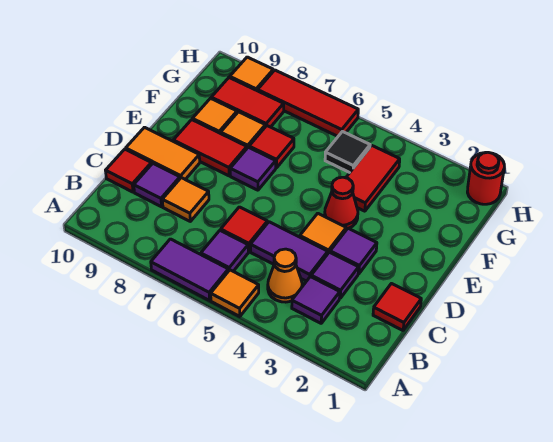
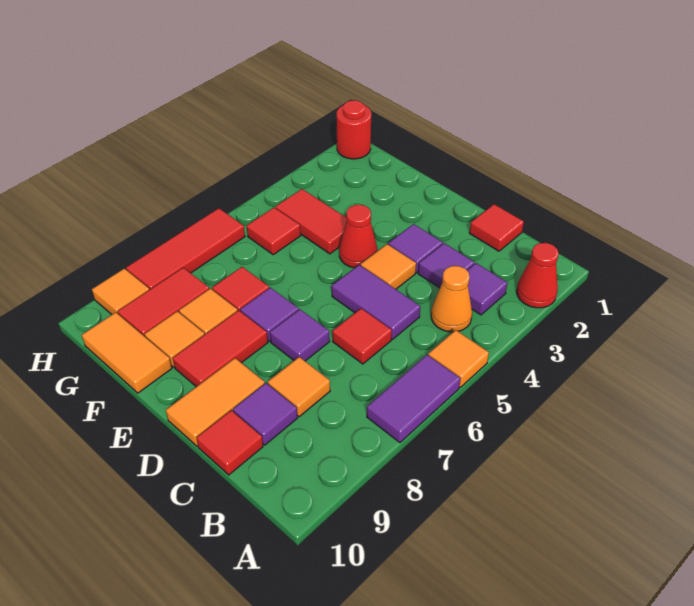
none -> red 1x1 cone [516,243,559,308]
purple 1x1 tile [201,230,248,271] -> purple 1x1 tile moved to [270,310,330,361]
purple 1x2 tile [250,222,328,281] -> purple 1x2 tile turned to [332,265,421,339]
none -> orange 1x2 tile [82,312,172,393]
black 1x1 tile [325,132,370,173] -> red 1x1 tile [247,208,301,255]

